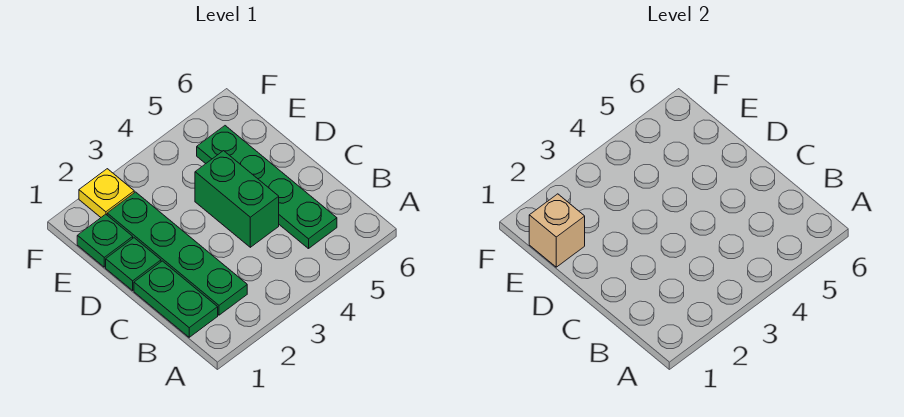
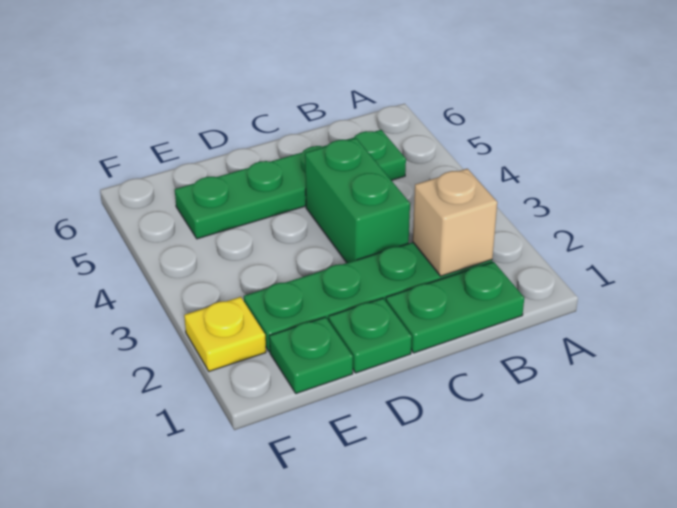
green 1x2 brick [195,151,279,247] -> green 1x2 brick turned to [305,138,410,263]
tan 1x1 brick [529,194,585,267] -> tan 1x1 brick moved to [413,169,497,276]

